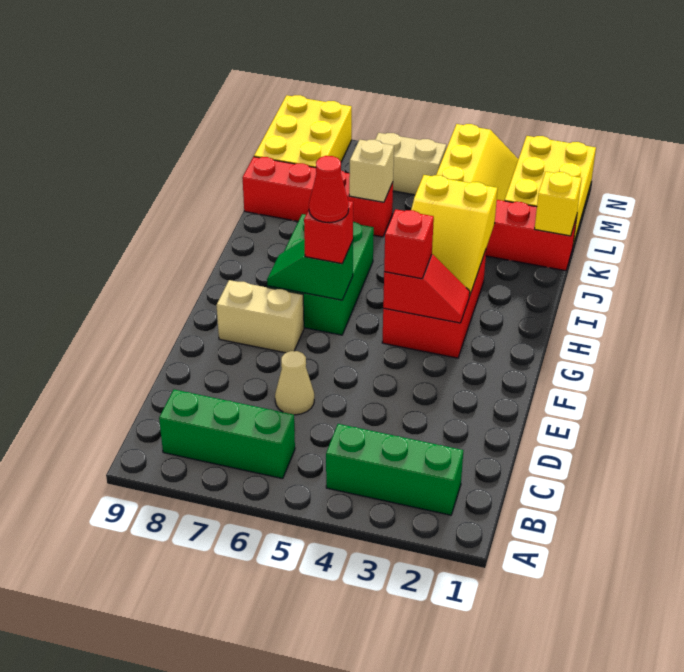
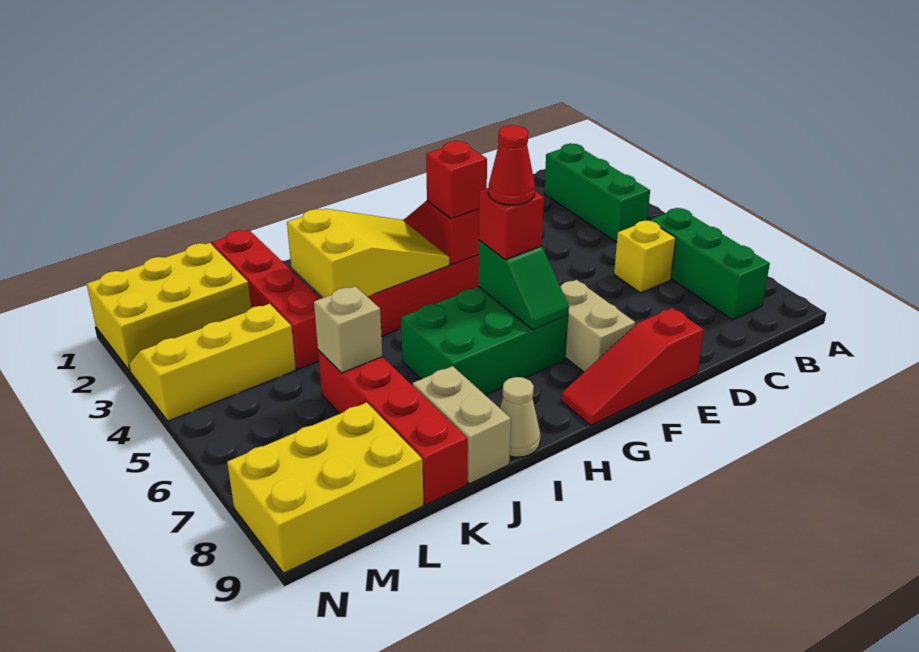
tan 1x1 cone [275,351,314,415] -> tan 1x1 cone moved to [500,377,540,457]
none -> red 1x3 slope [561,308,704,425]
yellow 1x1 brick [535,172,582,236] -> yellow 1x1 brick moved to [614,221,676,293]
tan 1x2 brick [375,133,446,195] -> tan 1x2 brick moved to [413,366,511,484]

